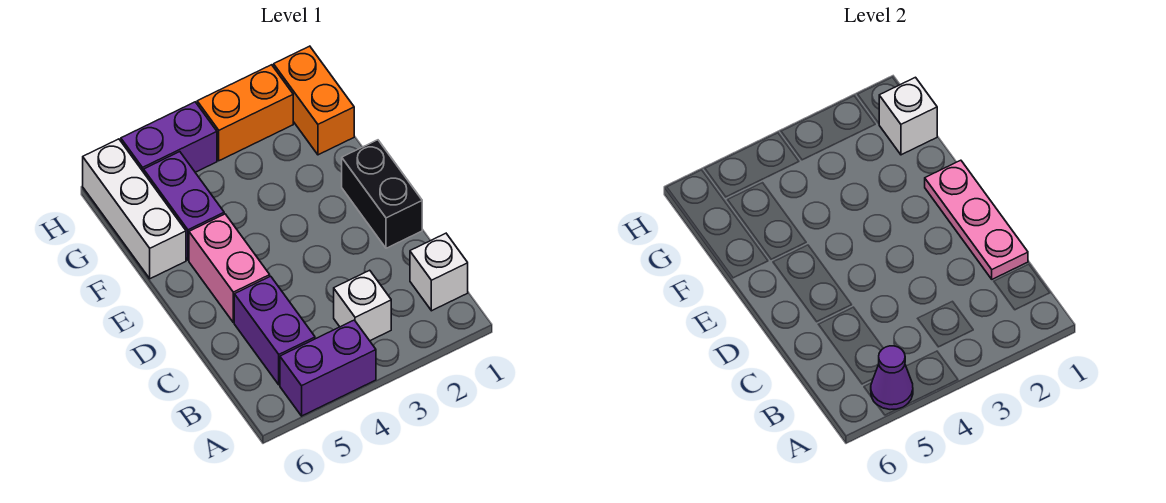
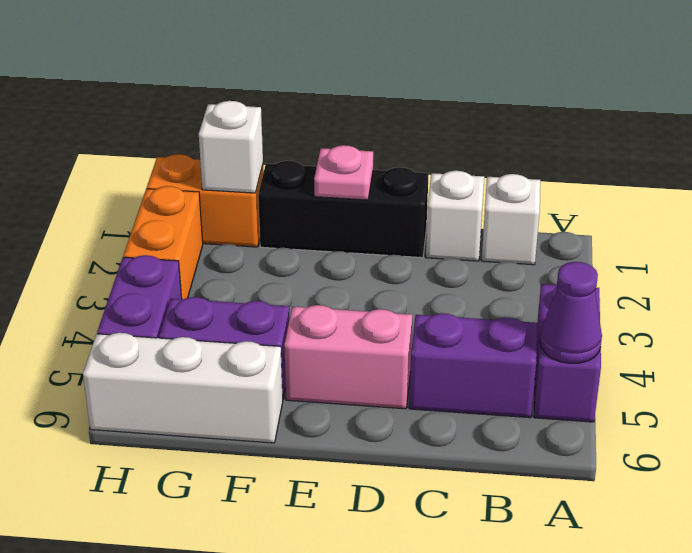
white 1x1 brick [334,270,391,341] -> white 1x1 brick moved to [426,171,484,261]
pink 1x3 plate [925,160,1028,279] -> pink 1x1 plate [314,145,373,200]
black 1x2 brick [342,140,422,248] -> black 1x3 brick [258,161,429,258]

